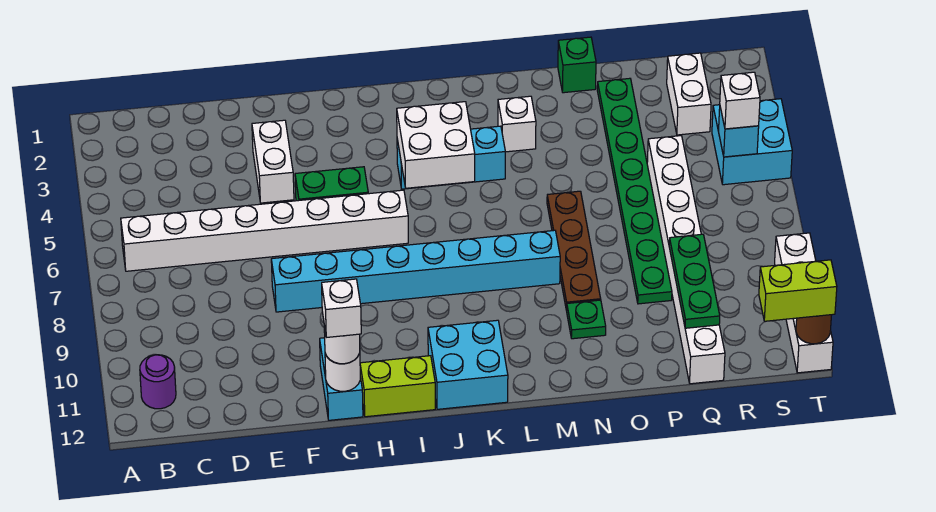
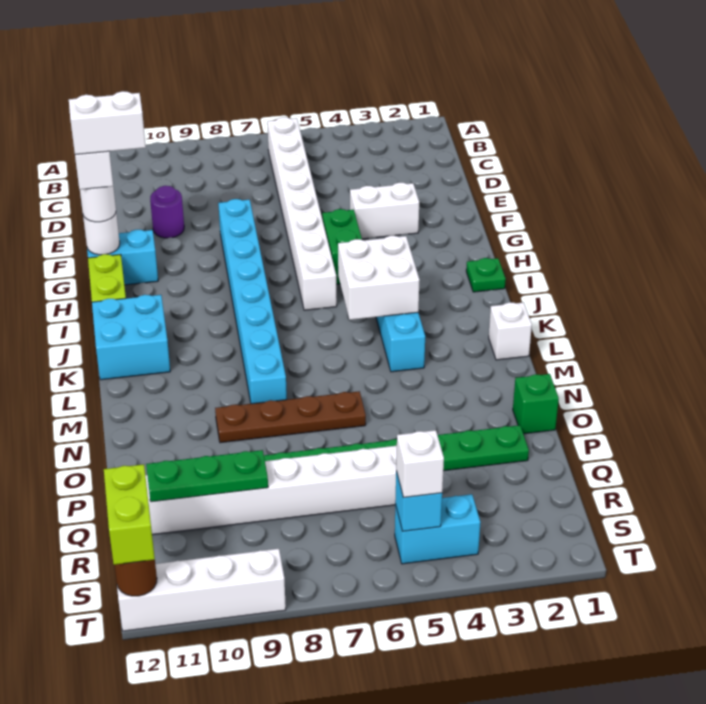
purple 1x1 round brick [140,355,176,409] -> purple 1x1 round brick moved to [150,186,184,238]
white 1x1 brick [498,96,536,152] -> white 1x1 brick moved to [489,302,532,360]
green 1x1 plate [567,300,606,339] -> green 1x1 plate moved to [466,258,506,292]
white 1x2 brick [667,53,711,135] -> white 1x2 brick moved to [69,91,146,155]
cyan 2x2 brick [712,99,792,185] -> cyan 1x2 brick [395,494,481,564]

